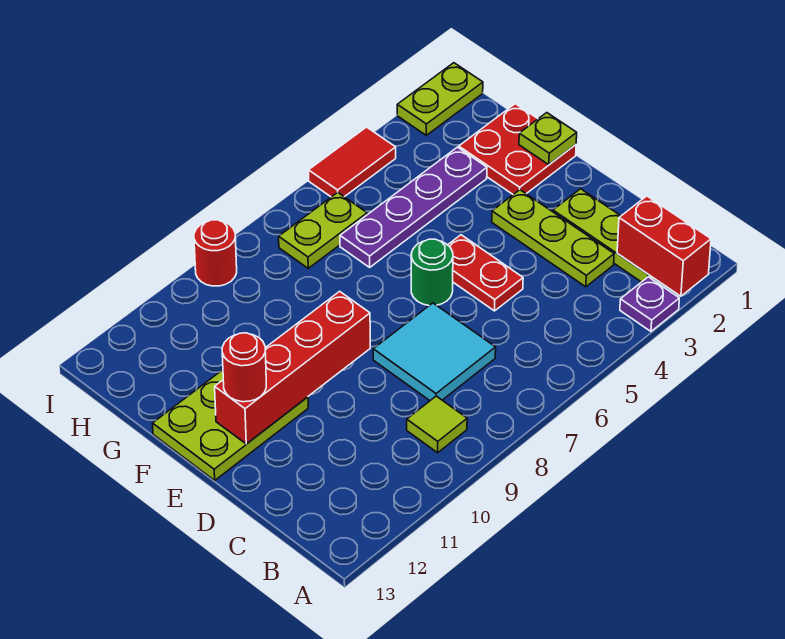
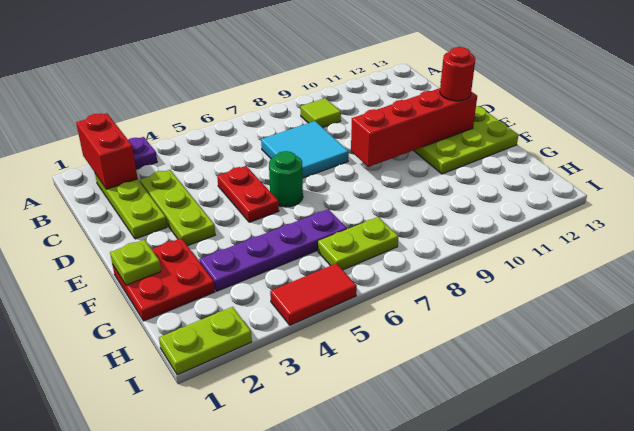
red 1x1 round brick [194,220,237,286] -> none

